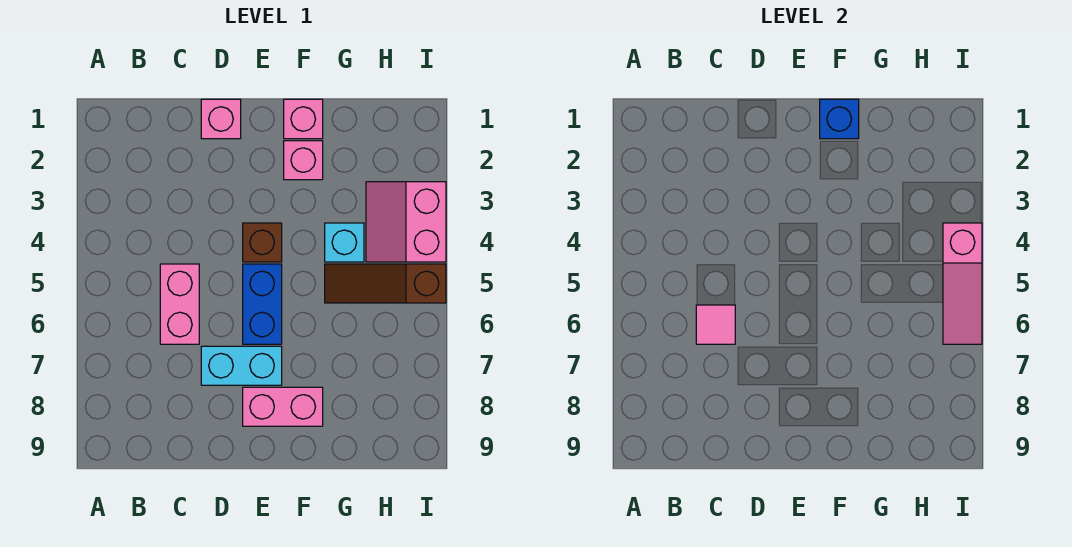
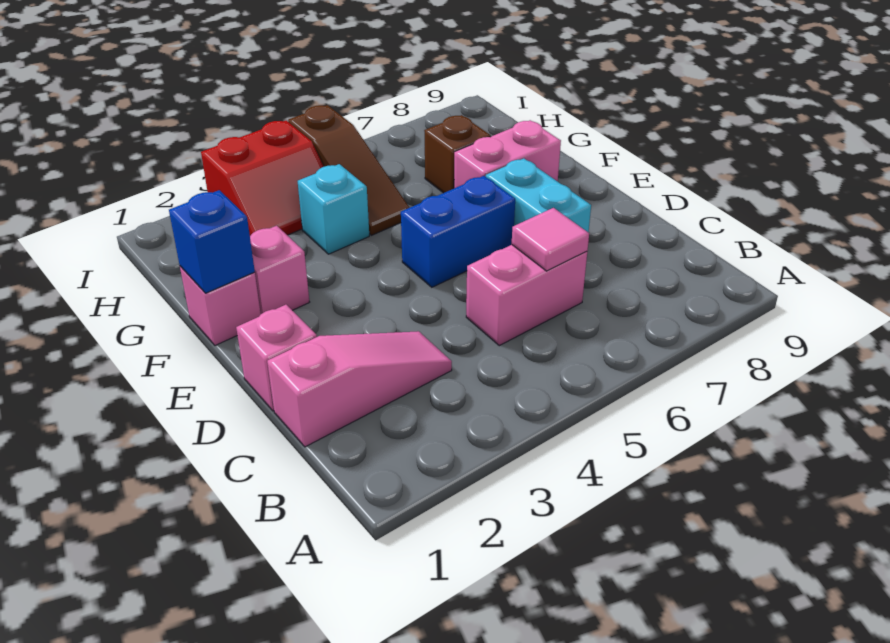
brown 1x1 brick [243,223,282,262] -> brown 1x1 brick moved to [424,115,491,193]
pink 1x2 brick [243,387,323,426] -> pink 1x2 brick turned to [454,120,561,188]
pink 2x2 slope [366,182,446,262] -> red 2x2 slope [201,121,324,236]
pink 1x3 slope [943,223,982,344] -> pink 1x3 slope moved to [267,331,452,447]

